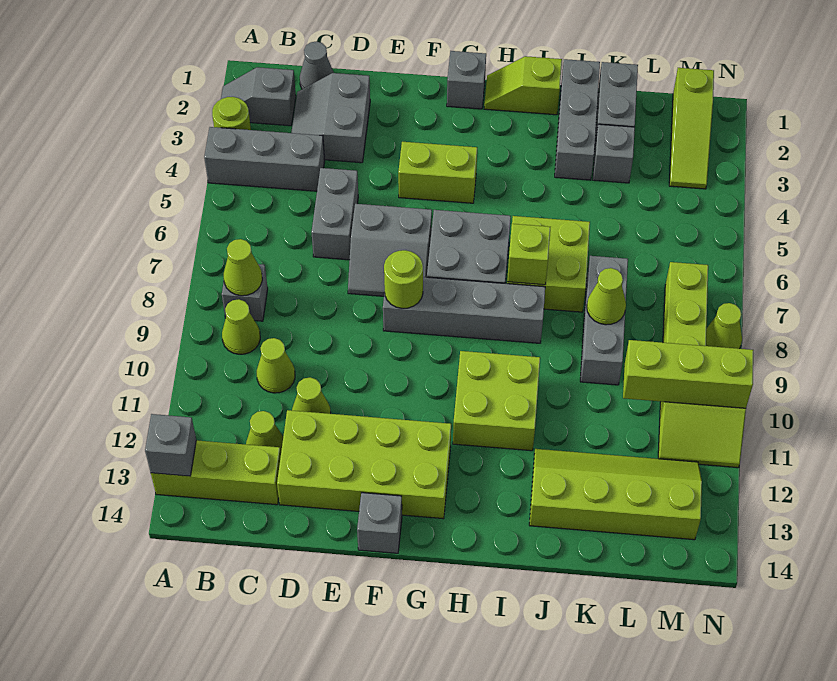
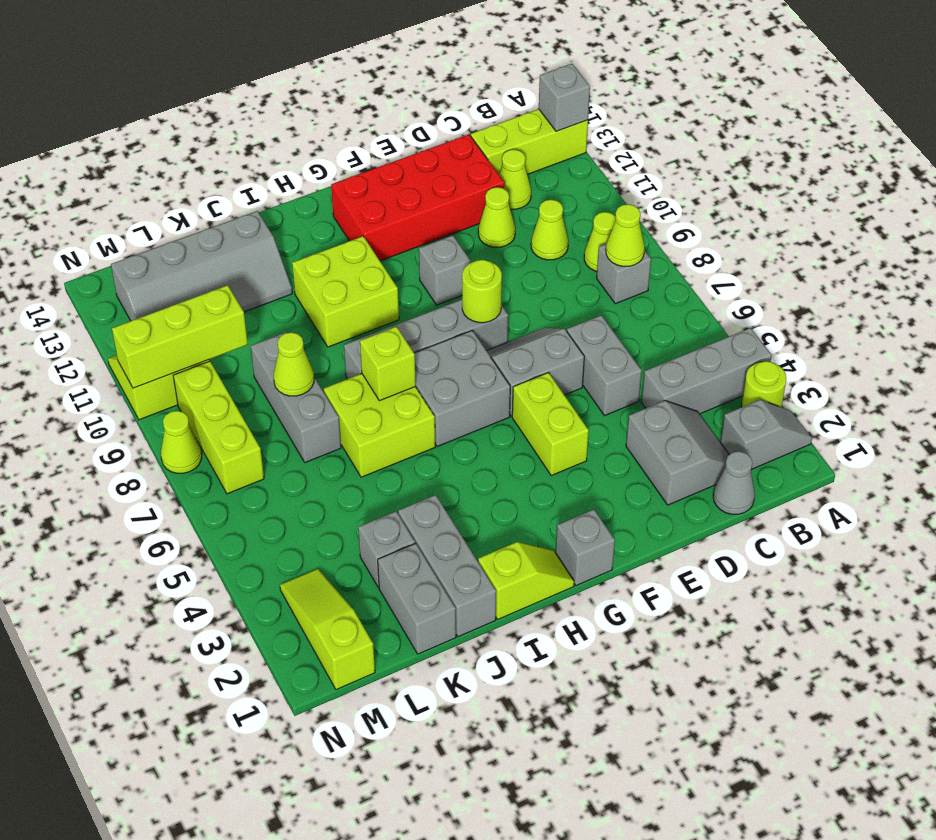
lime 2x4 brick [277,410,451,519] -> red 2x4 brick [331,135,504,261]
lime 1x2 brick [398,142,477,203] -> lime 1x2 brick turned to [512,373,589,475]
grey 1x1 brick [357,493,402,553] -> grey 1x1 brick moved to [419,235,470,305]
lime 2x4 slope [529,449,702,540] -> grey 2x4 slope [111,211,292,321]

